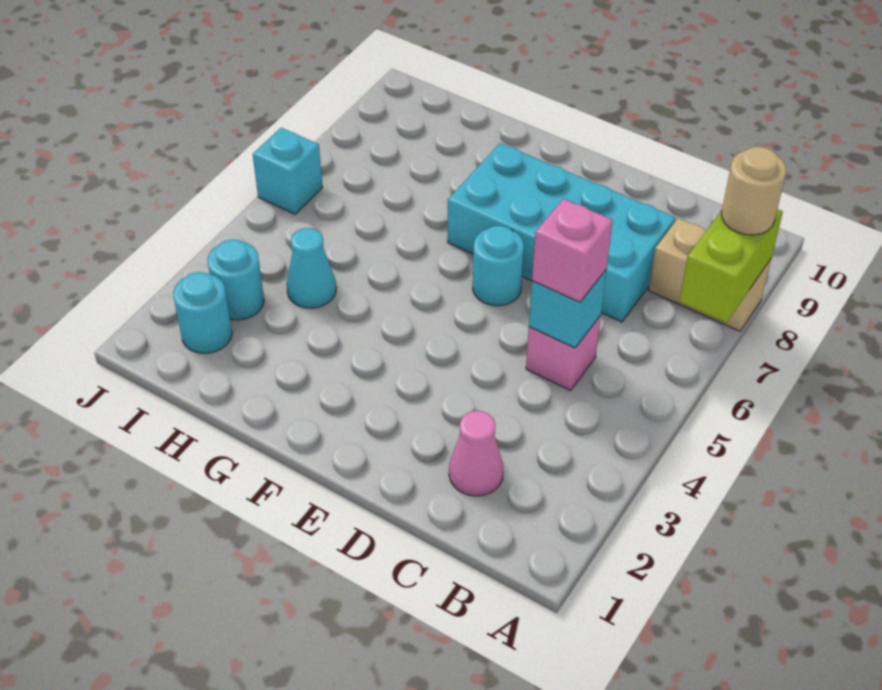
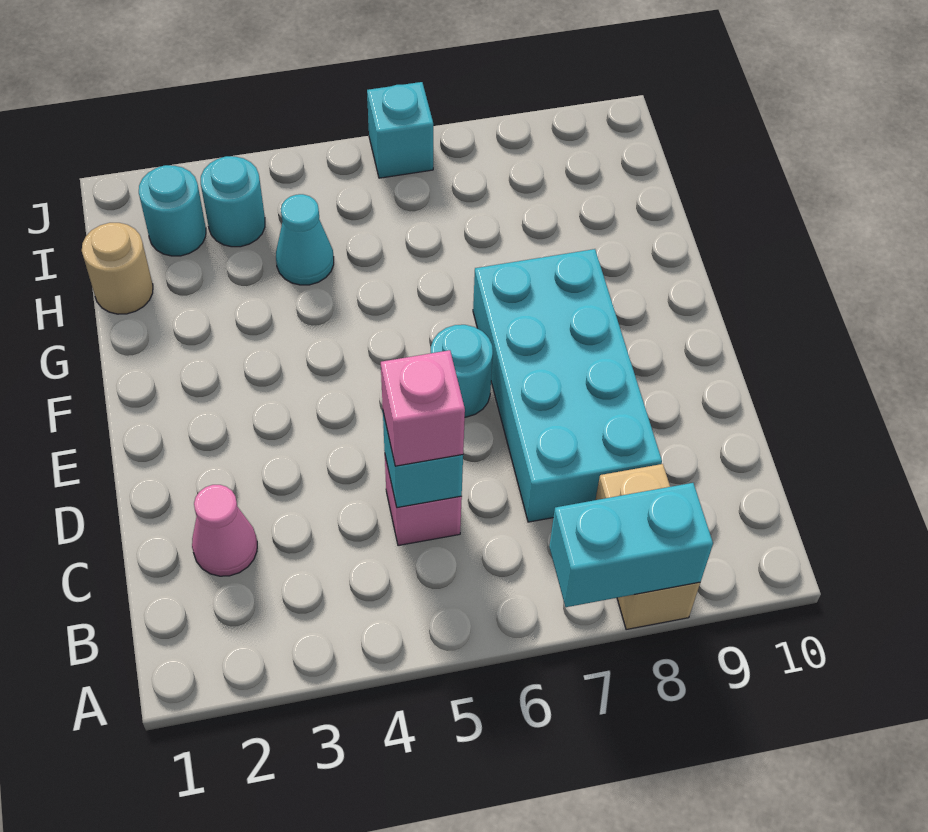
lime 1x2 brick [679,209,783,323] -> cyan 1x2 brick [549,483,713,607]
tan 1x1 round brick [722,147,786,235] -> tan 1x1 round brick moved to [82,223,153,314]

